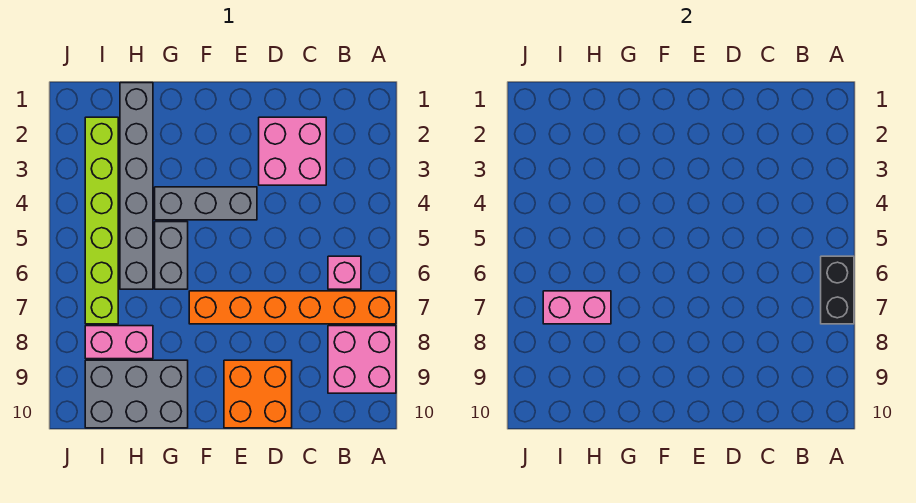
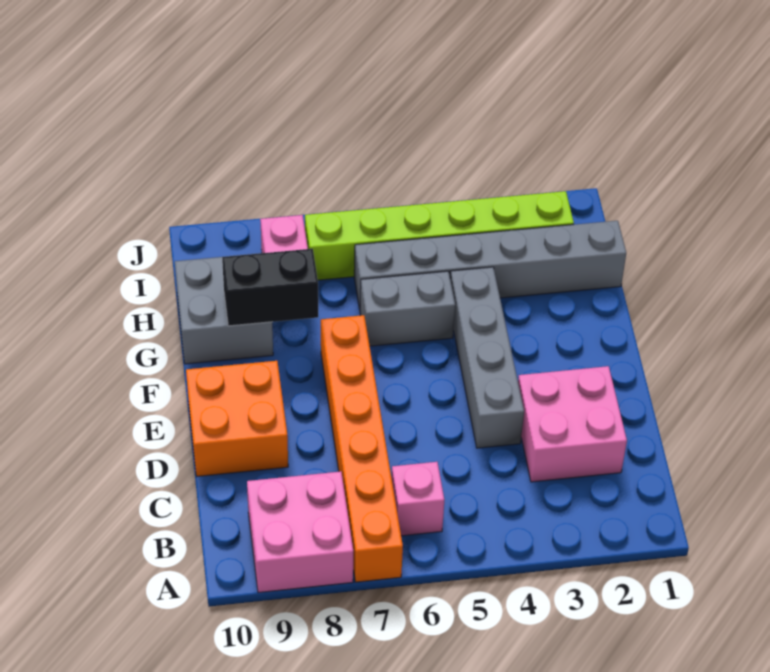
black 1x2 brick [821,256,854,324] -> black 1x2 brick moved to [222,249,318,326]
grey 1x3 brick [155,187,257,220] -> grey 1x4 brick [450,267,524,448]
grey 2x3 brick [85,360,188,428] -> grey 2x2 brick [175,257,273,364]
pink 1x2 brick [543,291,611,324] -> none

